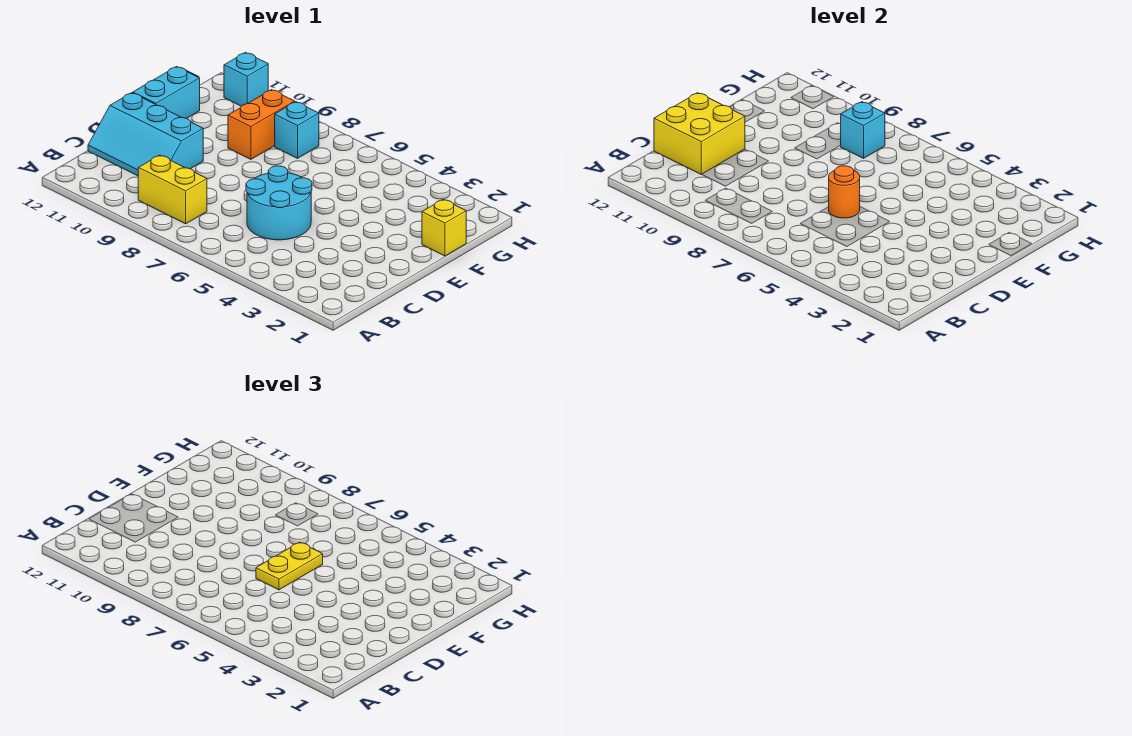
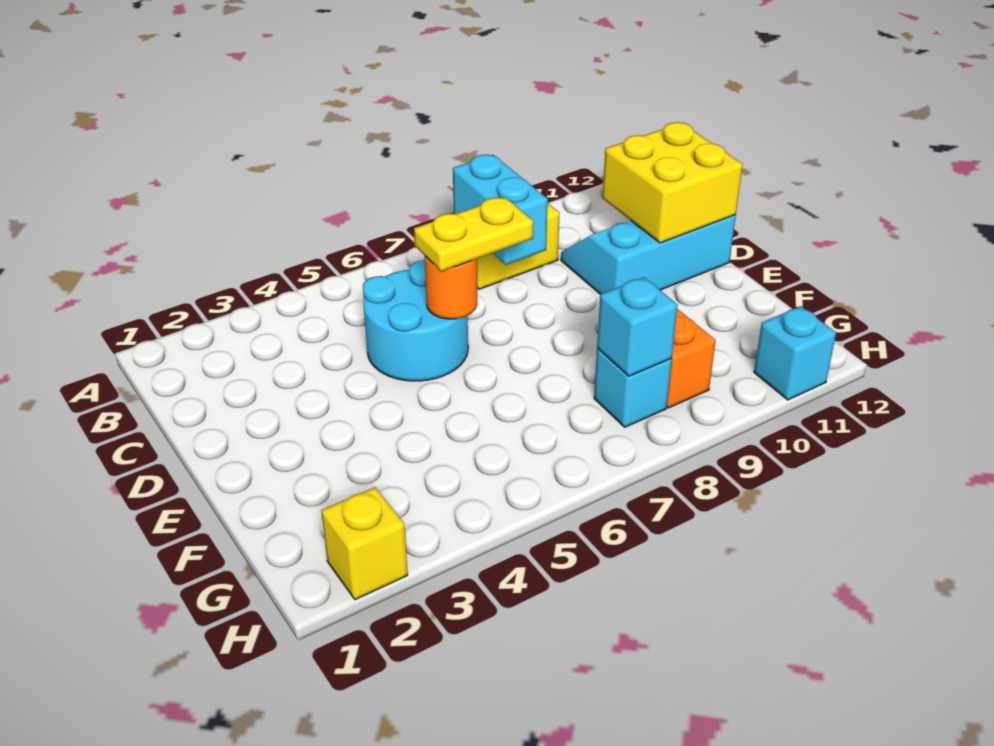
yellow 1x2 plate [256,542,323,590] -> yellow 1x2 plate turned to [414,197,533,271]
cyan 1x2 brick [133,67,200,119] -> cyan 1x2 brick moved to [453,155,548,265]
yellow 1x1 brick [422,199,466,256] -> yellow 1x1 brick moved to [321,487,408,600]

